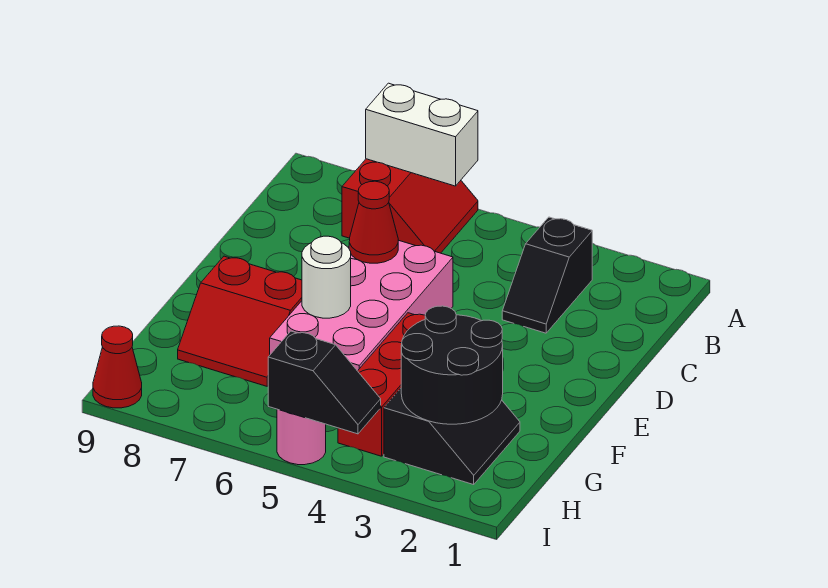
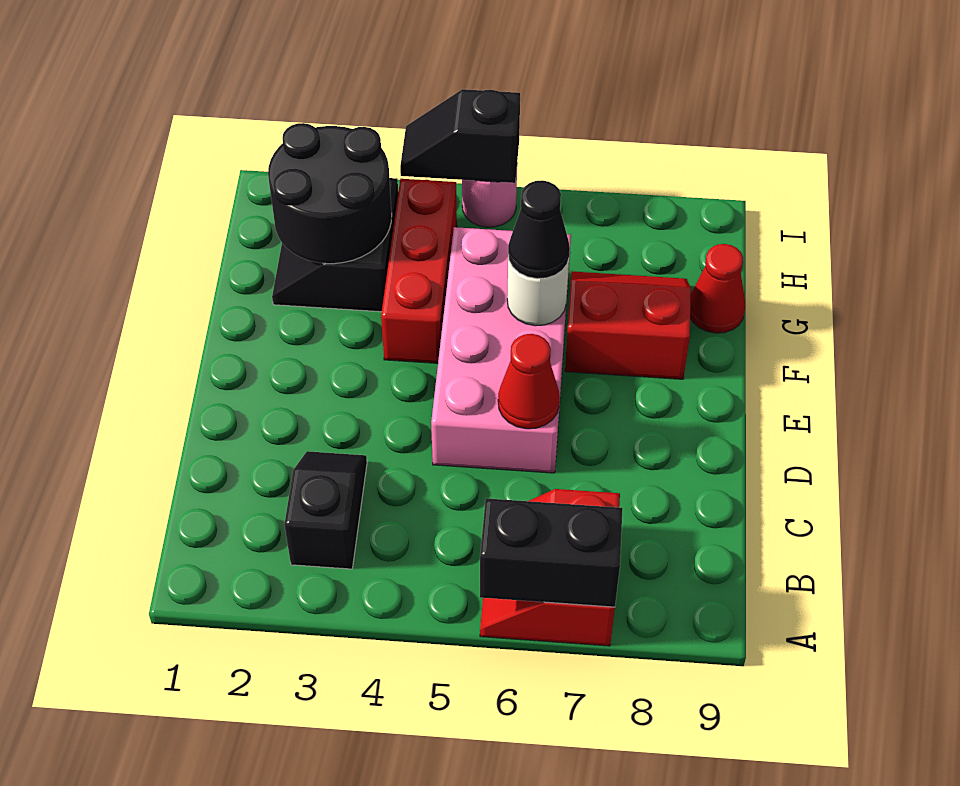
white 1x2 brick [366,83,478,186] -> black 1x2 brick [480,498,623,607]
none -> black 1x1 cone [508,180,570,279]
red 1x1 cone [93,326,142,408] -> red 1x1 cone moved to [690,244,746,333]

